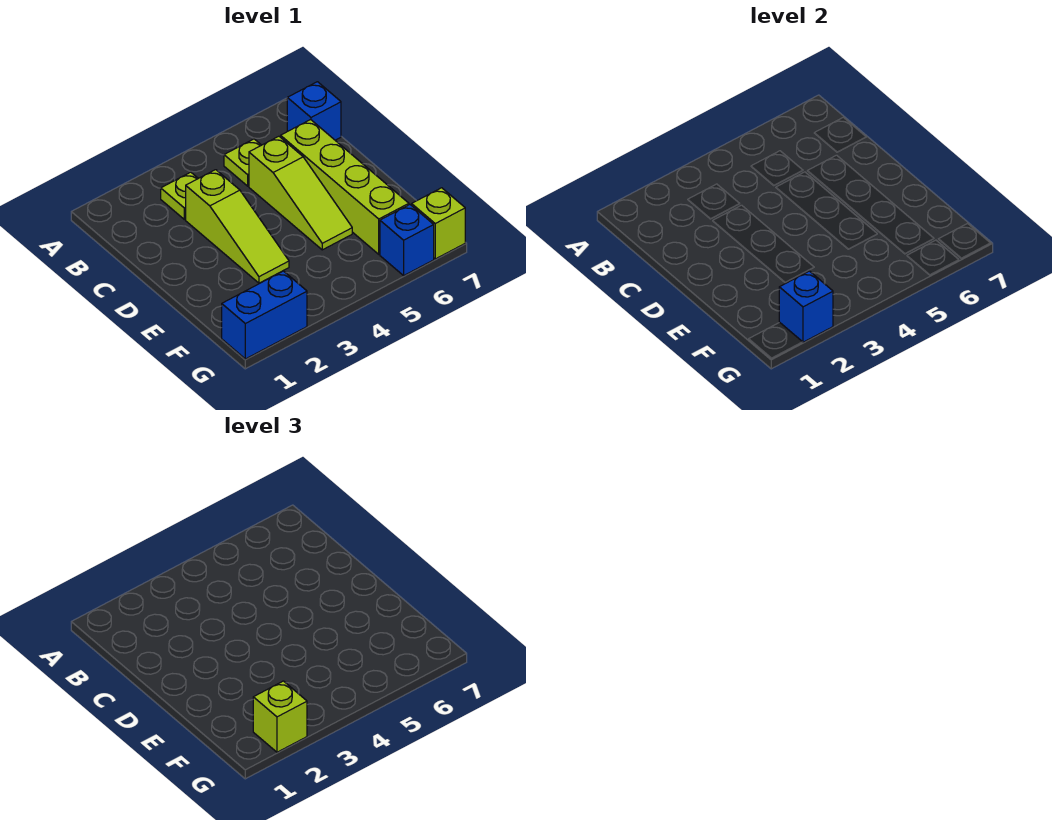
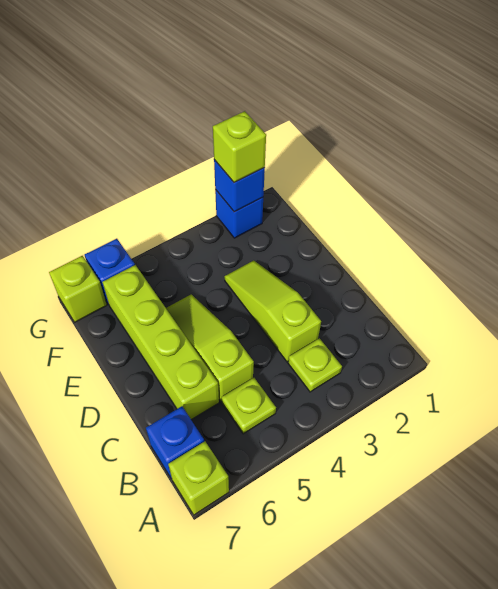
none -> lime 1x1 brick [168,441,229,515]
blue 1x2 brick [222,271,307,359] -> blue 1x1 brick [215,190,263,238]

